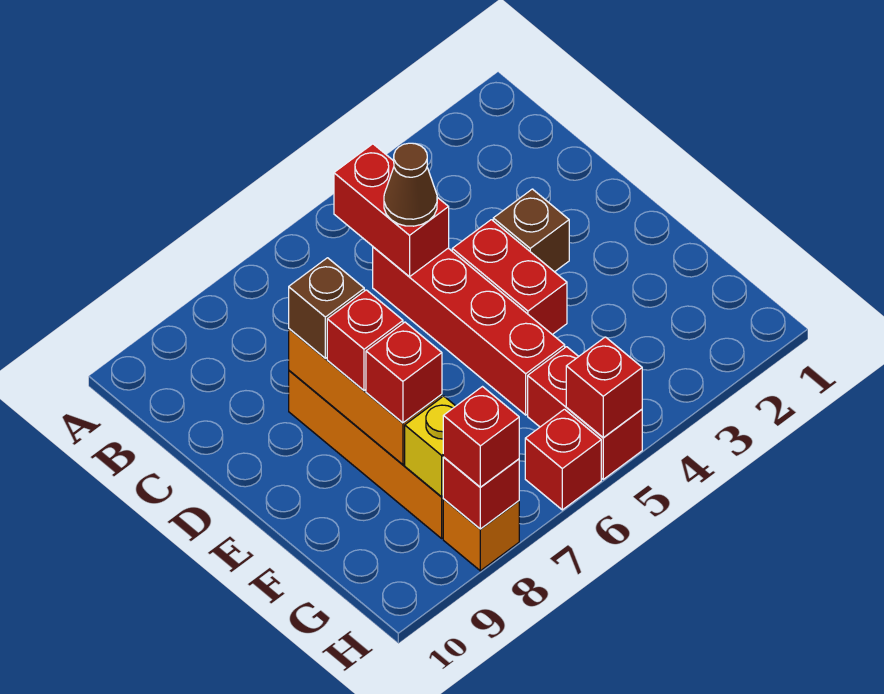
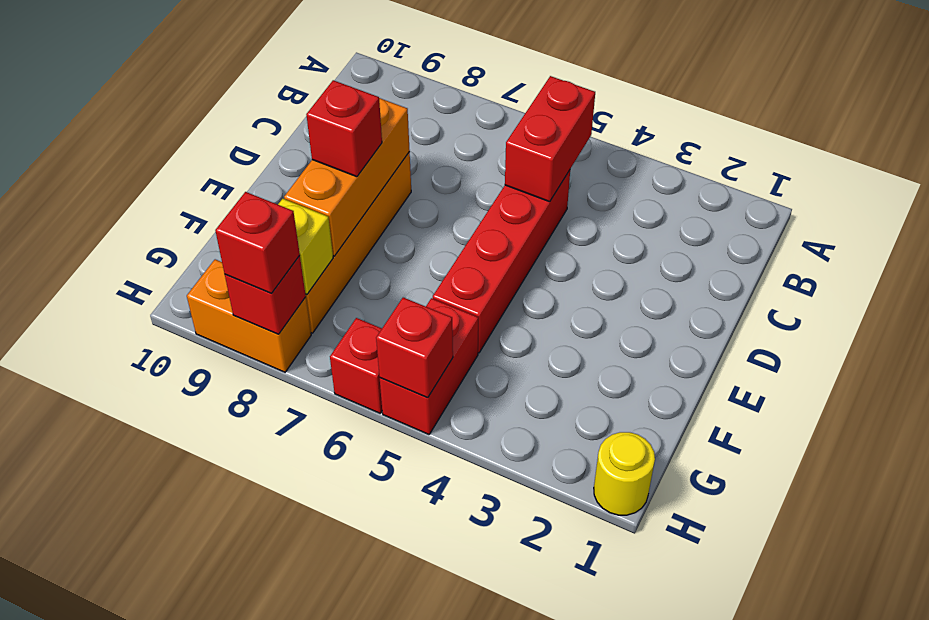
brown 1x1 cone [384,143,437,226] -> none
brown 1x1 brick [493,189,569,272] -> none
red 1x2 brick [452,220,567,334] -> none
brown 1x1 brick [289,258,364,358] -> none
red 1x1 brick [366,322,442,423] -> none
none -> yellow 1x1 round brick [594,432,655,515]
orange 1x1 brick [443,499,519,571] -> orange 1x2 brick [187,259,311,372]

